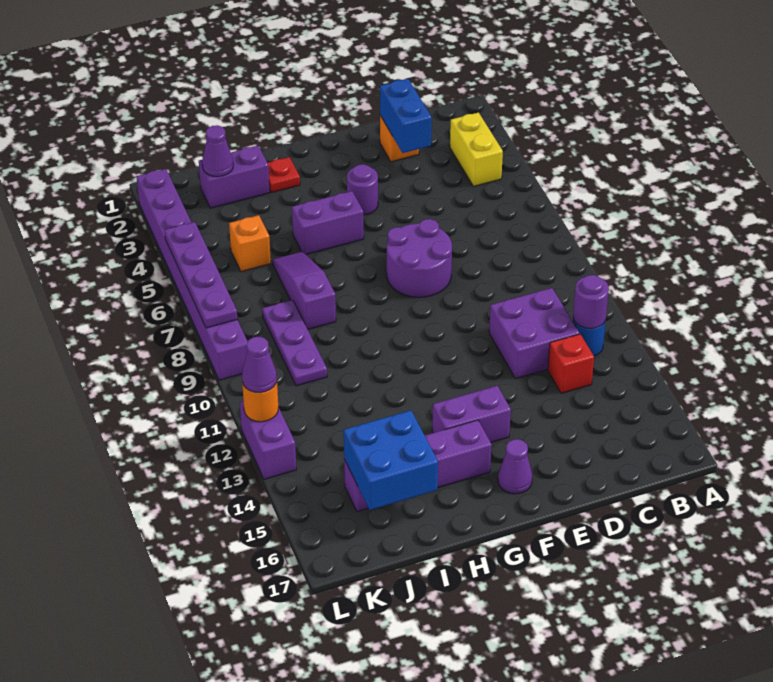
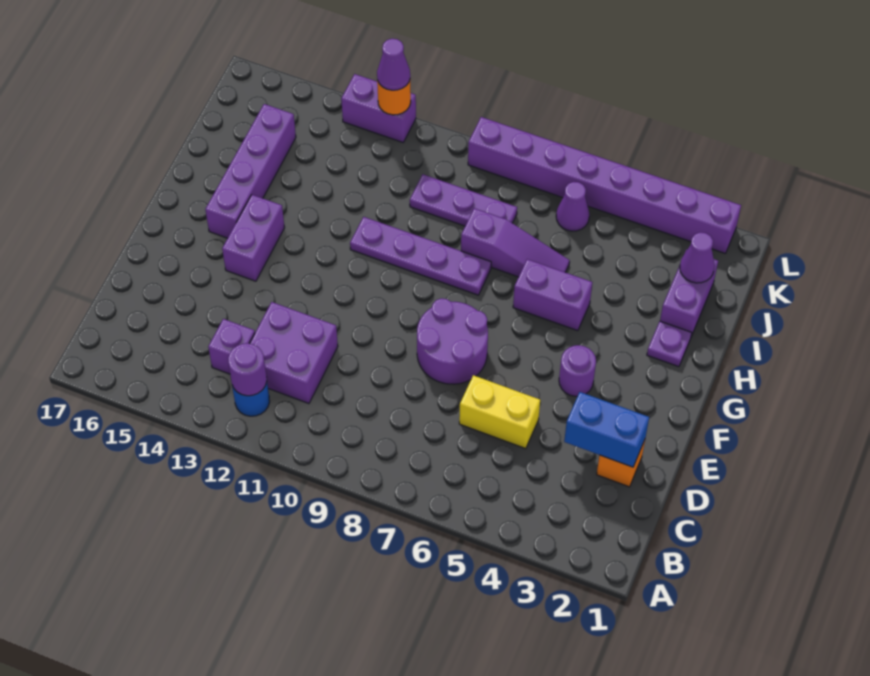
yellow 1x2 brick [450,113,503,186] -> yellow 1x2 brick moved to [459,375,540,449]
red 1x1 brick [548,334,594,393] -> purple 1x1 brick [208,319,255,374]
purple 1x1 cone [498,439,532,494] -> purple 1x1 cone moved to [556,182,590,231]
purple 1x2 brick [292,191,364,254] -> purple 1x2 brick turned to [513,259,592,331]
red 1x1 plate [268,157,300,193] -> purple 1x1 plate [647,321,692,367]
blue 2x2 brick [344,410,438,510] -> none
orange 1x1 brick [229,215,271,272] -> none
purple 1x4 plate [165,222,237,328] -> purple 1x4 plate moved to [350,217,491,295]

